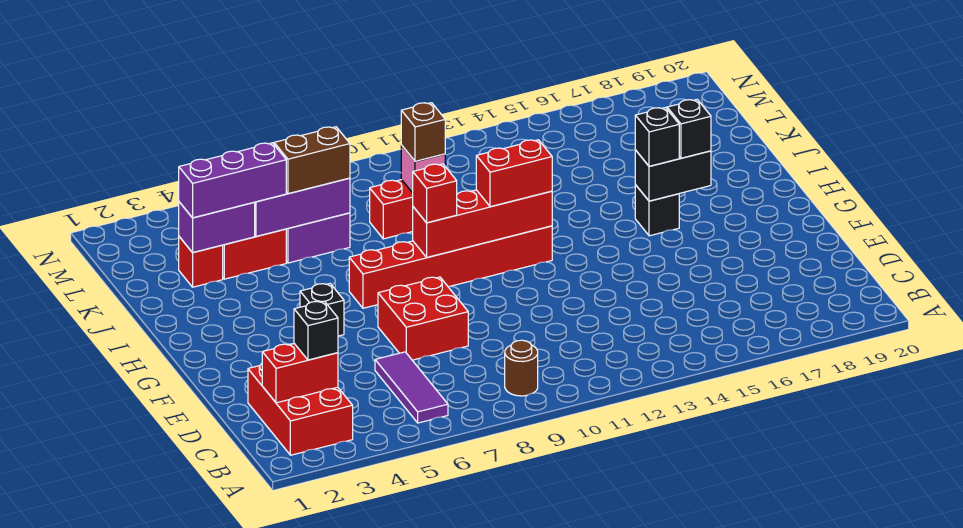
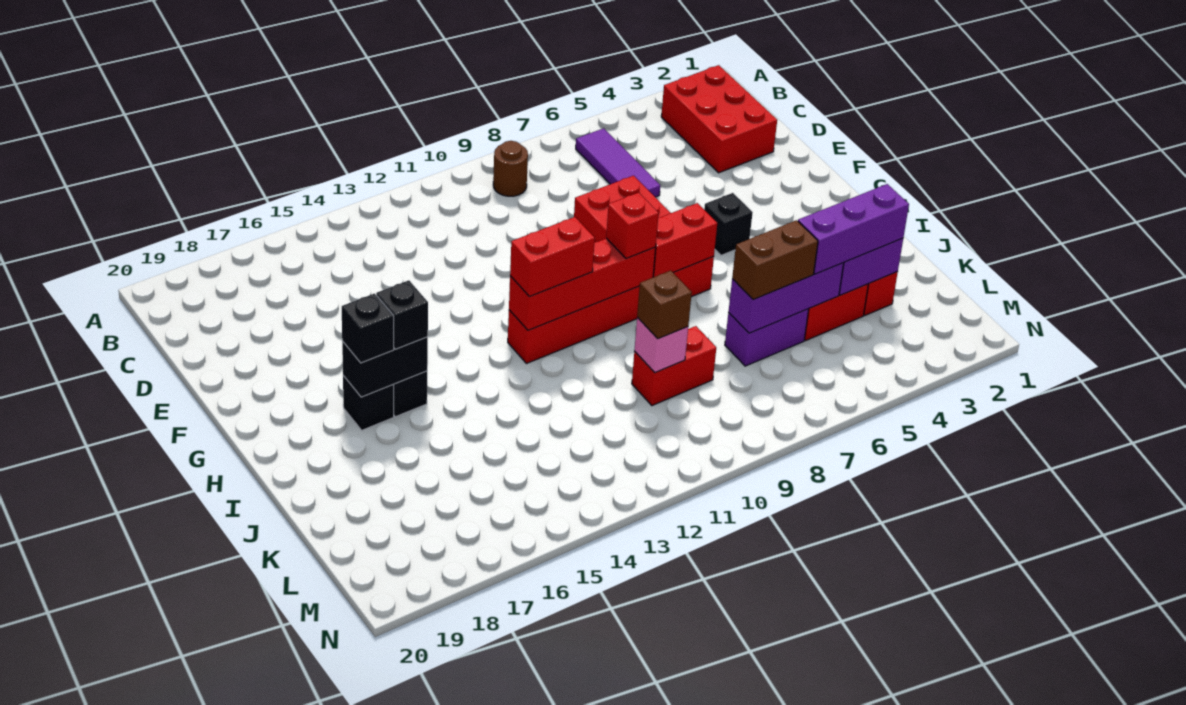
red 1x2 brick [262,344,338,403] -> red 1x2 brick moved to [653,203,717,277]
black 1x1 brick [294,301,338,360] -> black 1x1 brick moved to [343,376,394,430]

